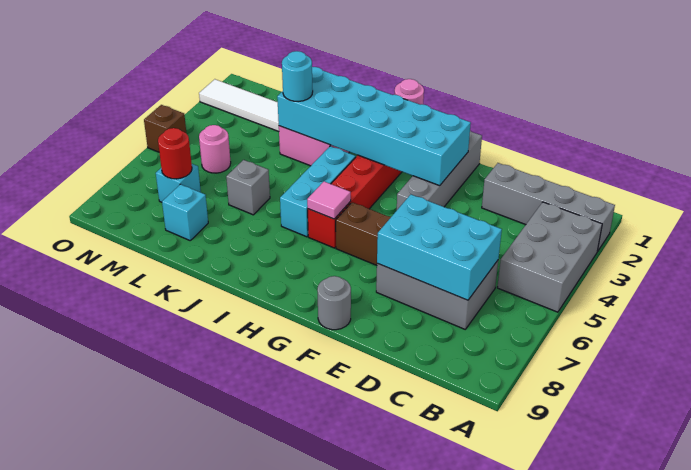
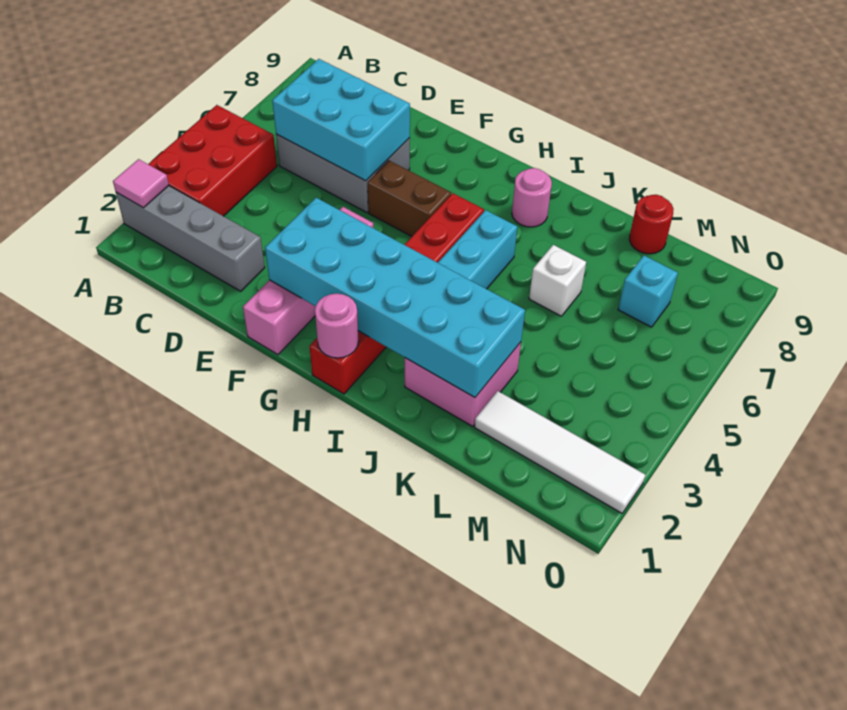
grey 2x3 brick [497,202,602,312] -> red 2x3 brick [148,105,277,216]
grey 1x4 brick [397,131,482,210] -> pink 1x4 brick [243,207,374,355]
grey 1x1 round brick [318,276,351,330] -> none
pink 1x1 tile [307,182,351,219] -> pink 1x1 tile moved to [113,159,169,208]
cyan 1x1 round brick [282,51,313,101] -> none
grey 1x1 brick [226,160,270,215] -> white 1x1 brick [529,245,586,316]
cyan 1x1 brick [162,184,208,240] -> none
pink 1x1 round brick [199,125,231,173] -> pink 1x1 round brick moved to [512,168,552,227]
red 1x1 round brick [158,128,192,179] -> red 1x1 round brick moved to [629,195,674,254]
brown 1x1 brick [144,105,186,152] -> none

